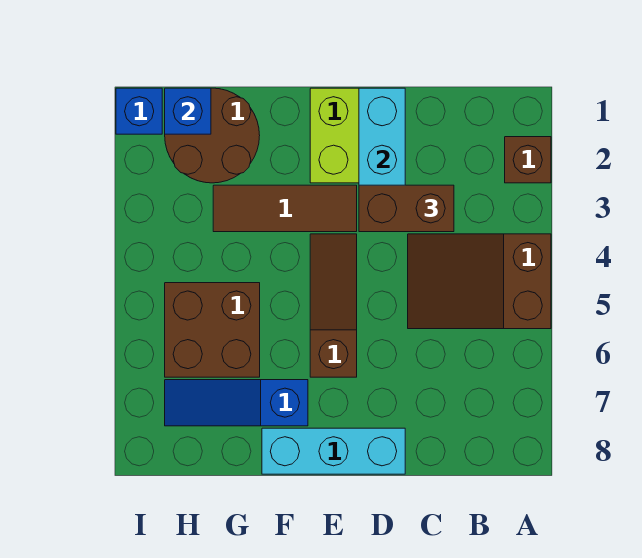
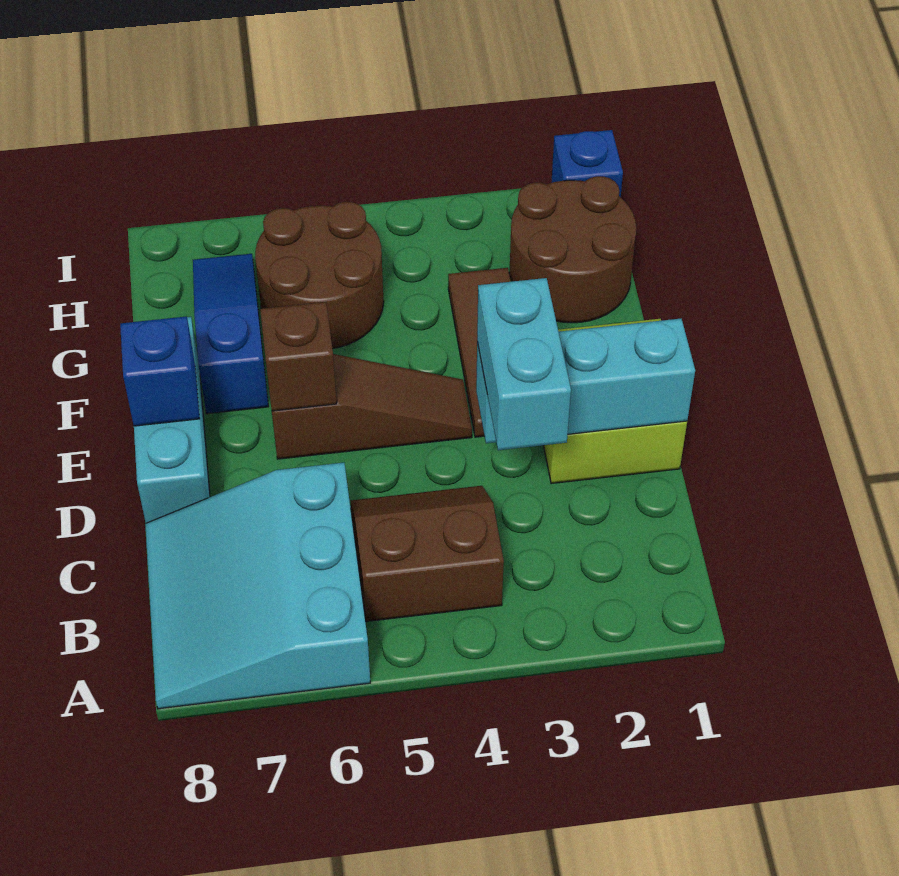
brown 1x1 brick [505,137,551,183] -> brown 1x1 brick moved to [260,302,337,411]
brown 2x3 slope [408,234,551,329] -> brown 2x2 slope [351,486,504,622]
none -> cyan 3x3 slope [145,463,370,709]
brown 1x2 brick [359,185,454,232] -> cyan 1x2 brick [477,278,571,450]
brown 2x2 brick [165,283,260,377] -> brown 2x2 round brick [255,202,384,349]
blue 1x1 brick [165,88,211,134] -> blue 1x1 brick moved to [120,316,200,426]

